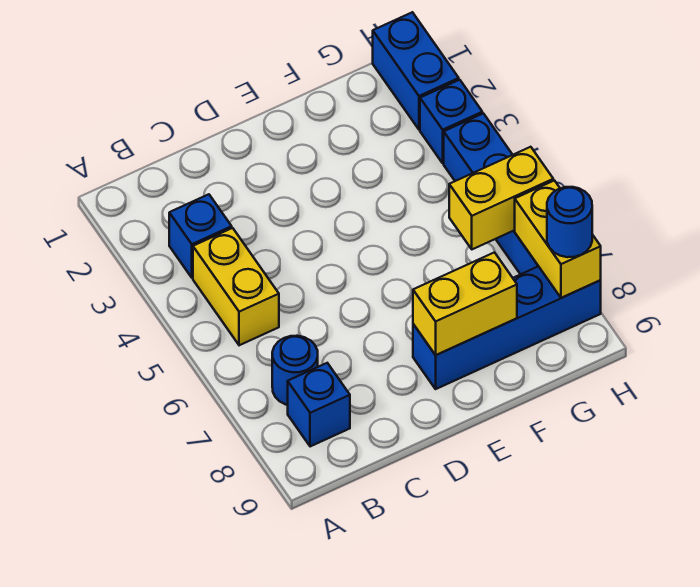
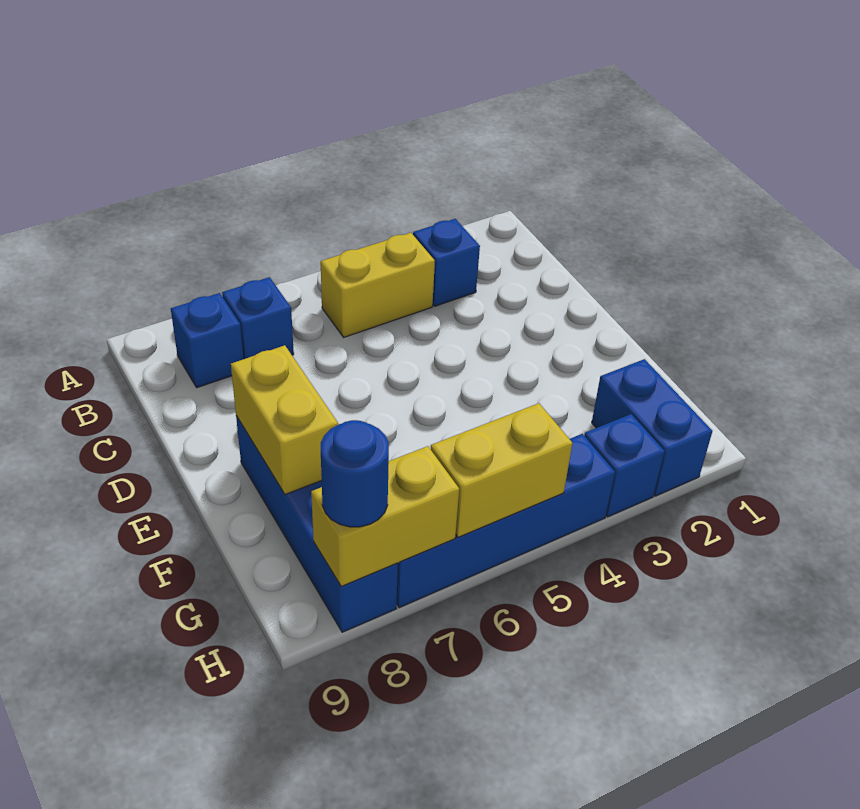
blue 1x1 round brick [272,336,318,405] -> blue 1x1 brick [222,277,294,359]
yellow 1x2 brick [449,147,553,249] -> yellow 1x2 brick turned to [431,403,572,537]
blue 1x2 brick [373,12,459,130] -> blue 1x2 brick turned to [592,359,712,496]

